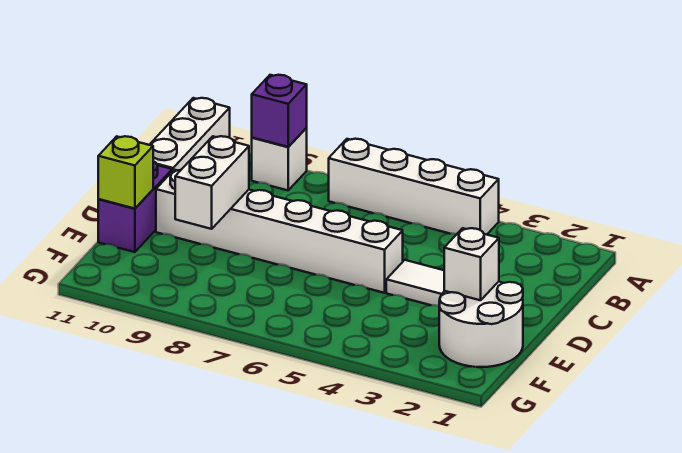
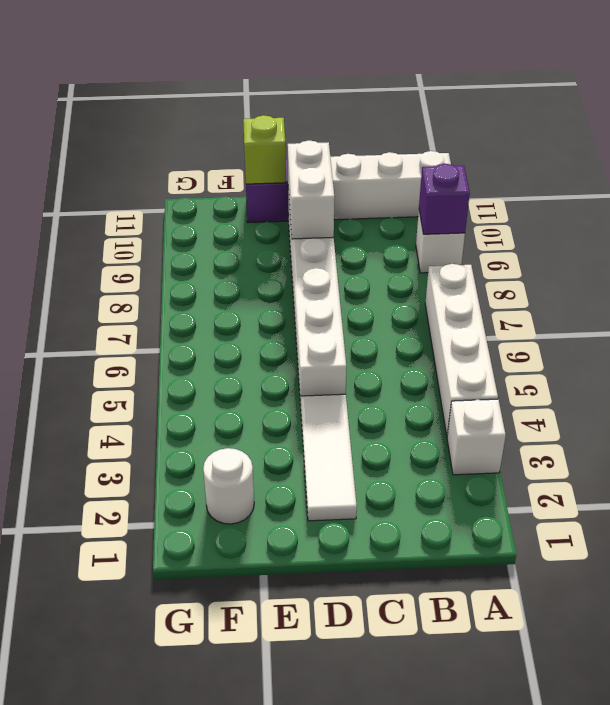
white 1x2 brick [175,136,249,229] -> white 1x2 brick turned to [288,140,335,239]
white 2x2 round brick [439,282,523,367] -> white 1x1 round brick [203,448,254,524]
white 1x1 brick [444,228,499,300] -> white 1x1 brick moved to [447,399,506,475]

